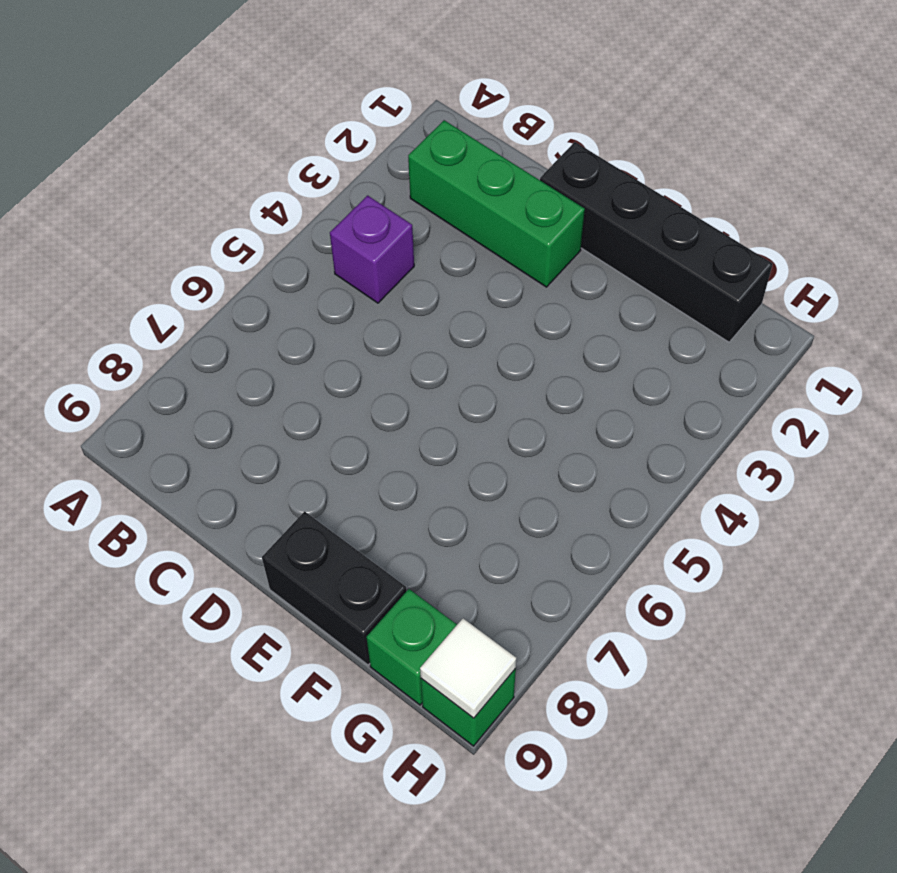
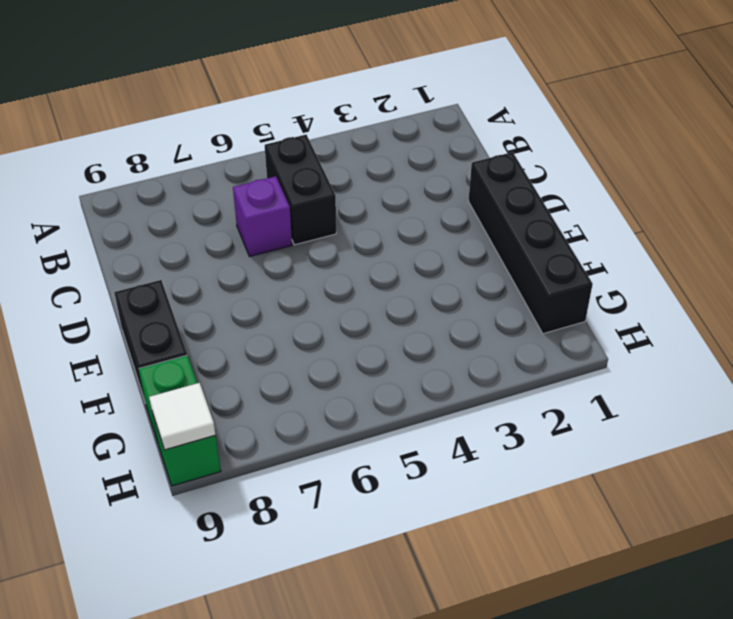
green 1x3 brick [408,120,585,287] -> none
purple 1x1 brick [330,195,414,303] -> purple 1x1 brick moved to [233,176,292,257]
none -> black 1x2 brick [265,135,336,245]

